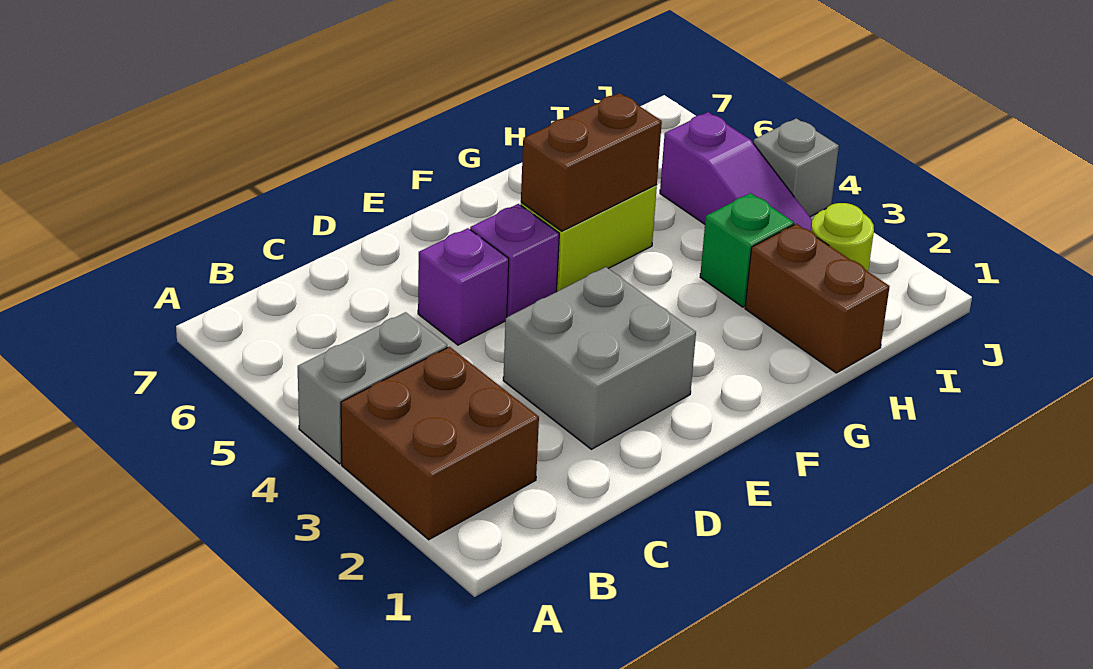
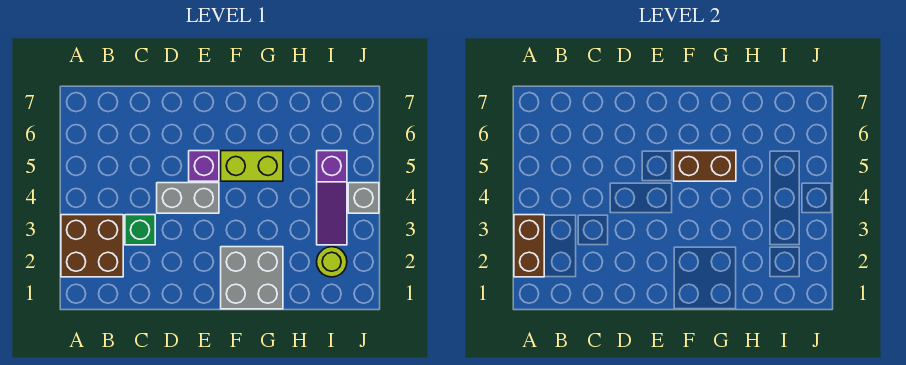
grey 1x2 brick [298,312,447,464] -> grey 1x2 brick moved to [157,183,219,213]
grey 2x2 brick [503,267,696,449] -> grey 2x2 brick moved to [221,247,283,309]
purple 1x1 brick [418,228,509,345] -> none
brown 1x2 brick [745,224,890,373] -> brown 1x2 brick moved to [514,215,544,277]
green 1x1 brick [700,193,794,307] -> green 1x1 brick moved to [125,215,155,245]

